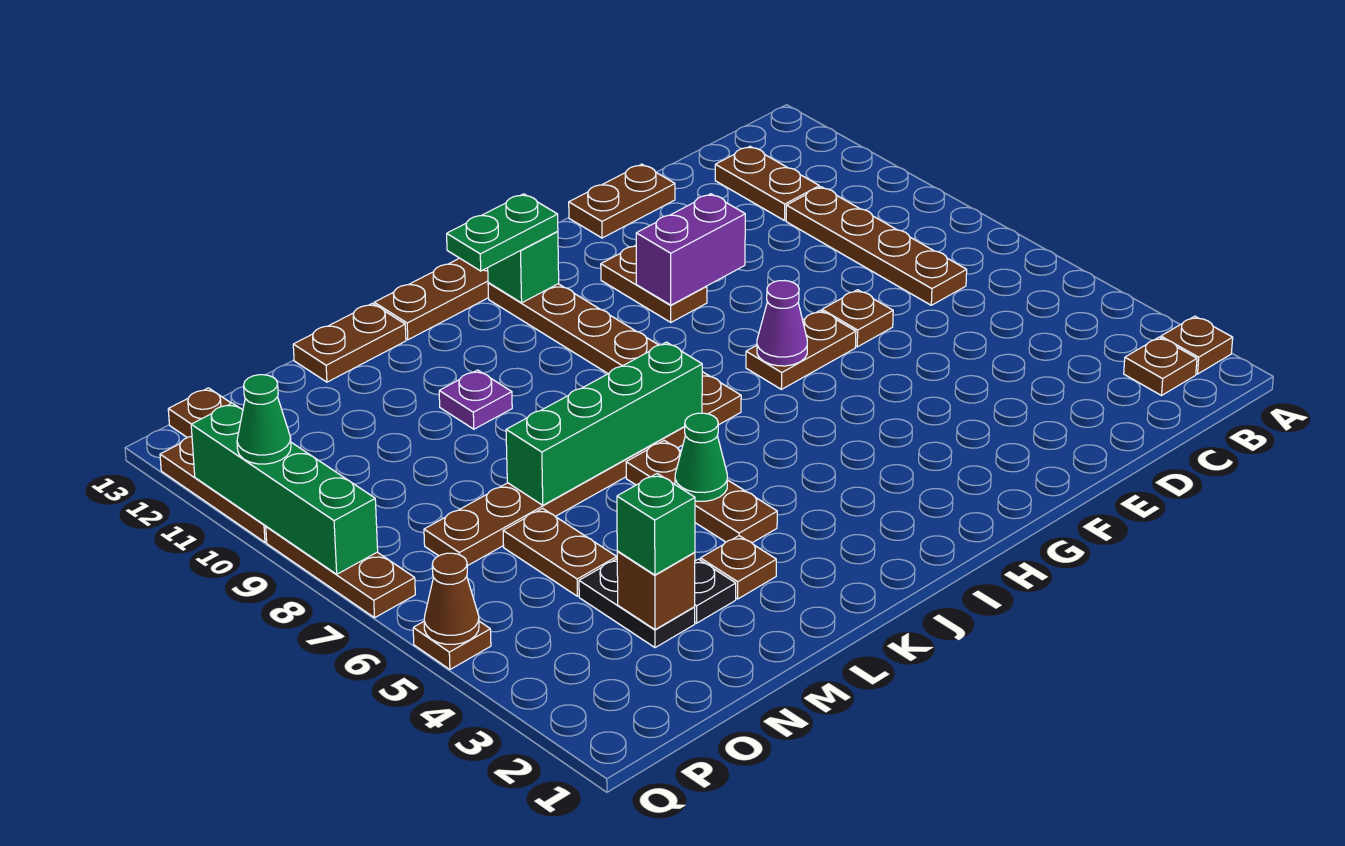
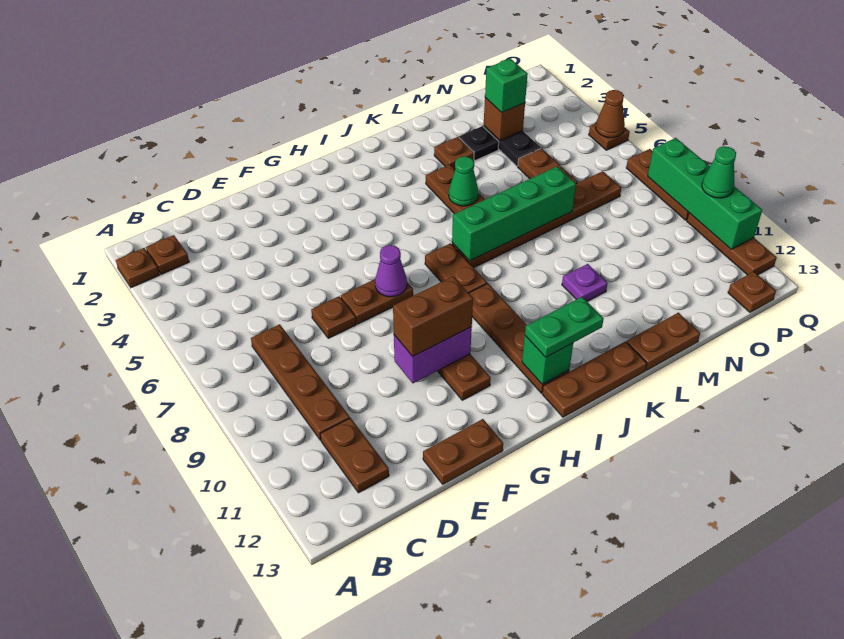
none -> brown 1x2 brick [393,277,473,357]

